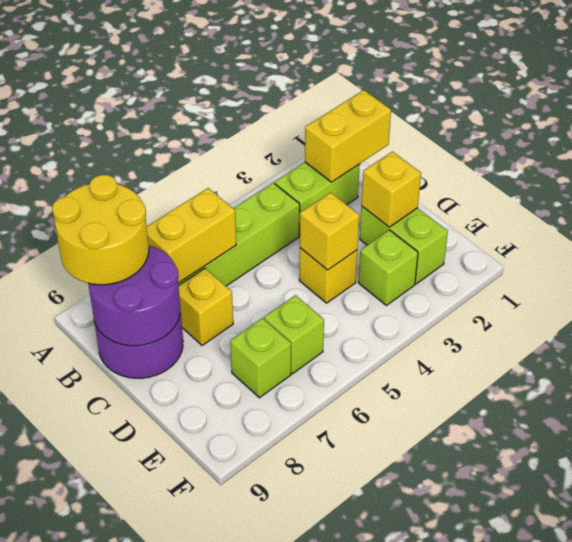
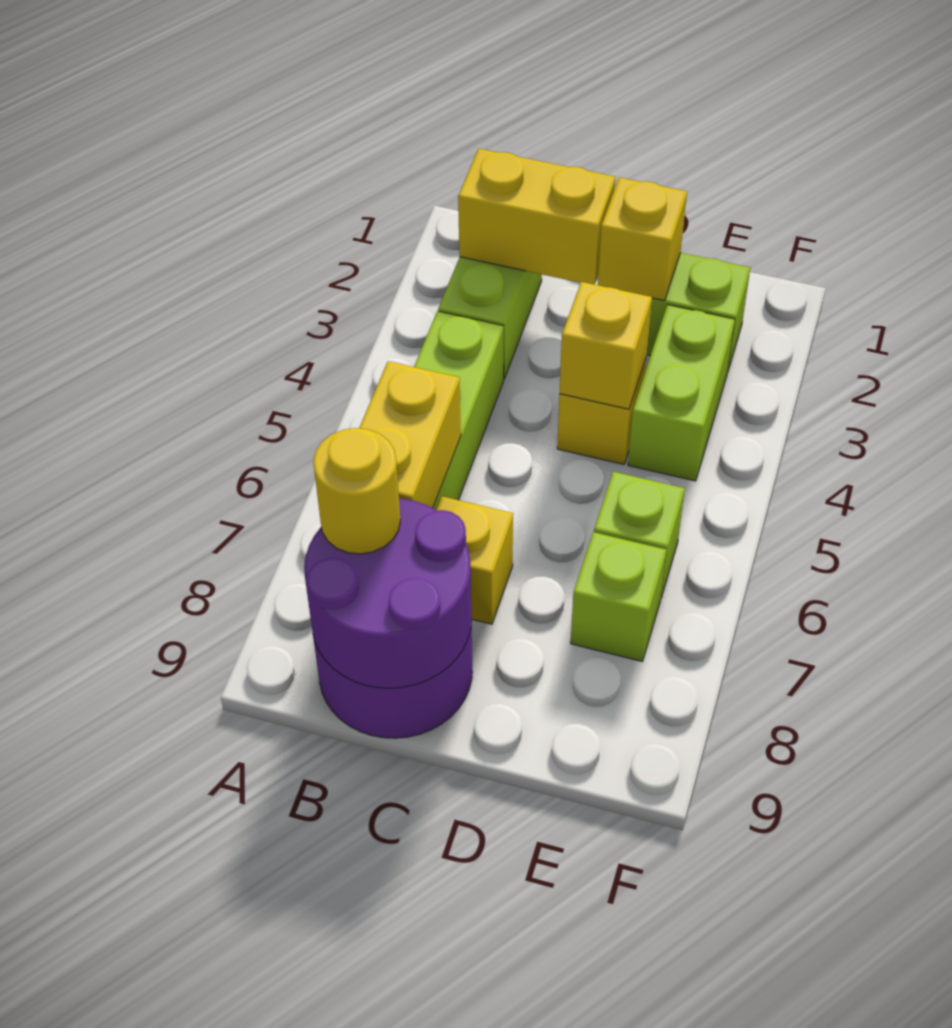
yellow 2x2 round brick [52,175,149,285] -> yellow 1x1 round brick [313,428,400,554]
yellow 1x2 brick [305,90,391,182] -> yellow 1x2 brick turned to [458,149,615,285]
lime 1x1 brick [358,230,418,305] -> lime 1x2 brick [628,305,735,481]

